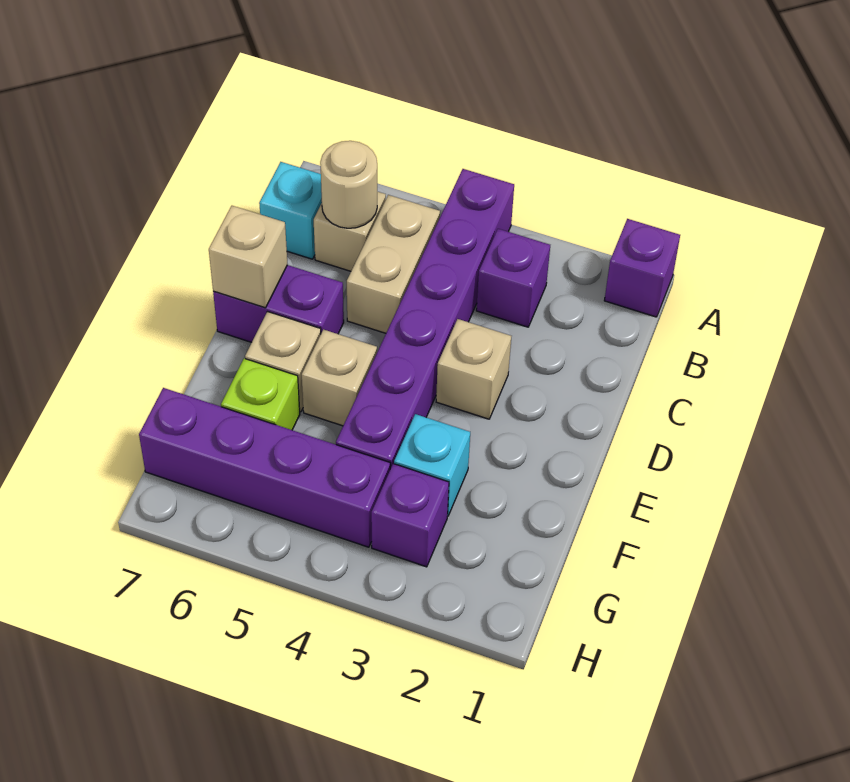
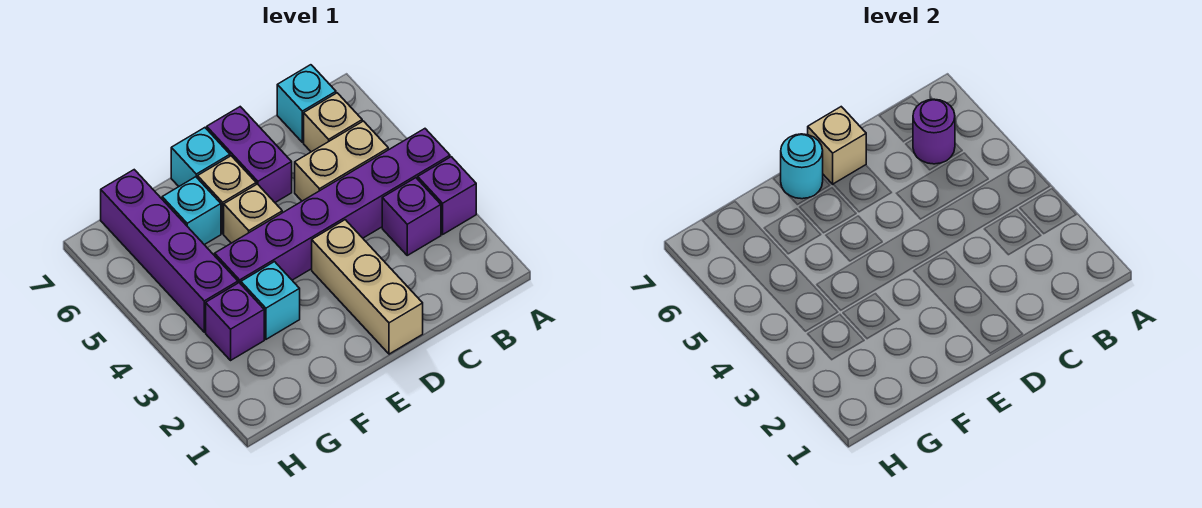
purple 1x1 brick [604,219,680,317] -> purple 1x1 brick moved to [418,157,476,234]
tan 1x1 round brick [320,141,377,228] -> purple 1x1 round brick [913,99,955,164]
tan 1x1 brick [436,319,511,419] -> tan 1x3 brick [312,220,423,354]
none -> cyan 1x1 brick [171,128,230,186]
none -> cyan 1x1 round brick [781,134,823,199]
lime 1x1 brick [221,358,300,430] -> cyan 1x1 brick [162,177,221,245]

